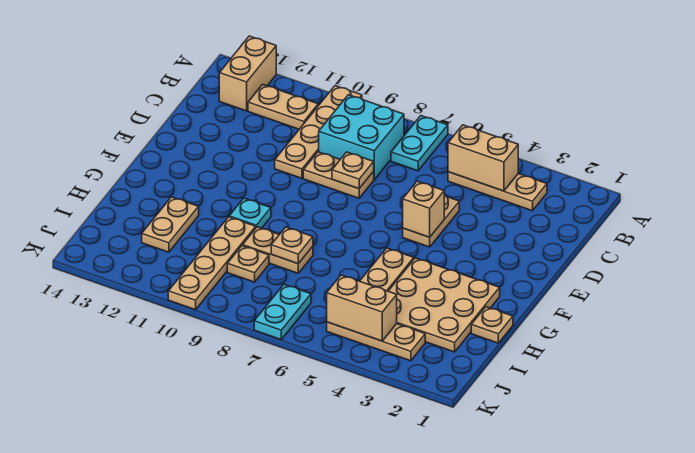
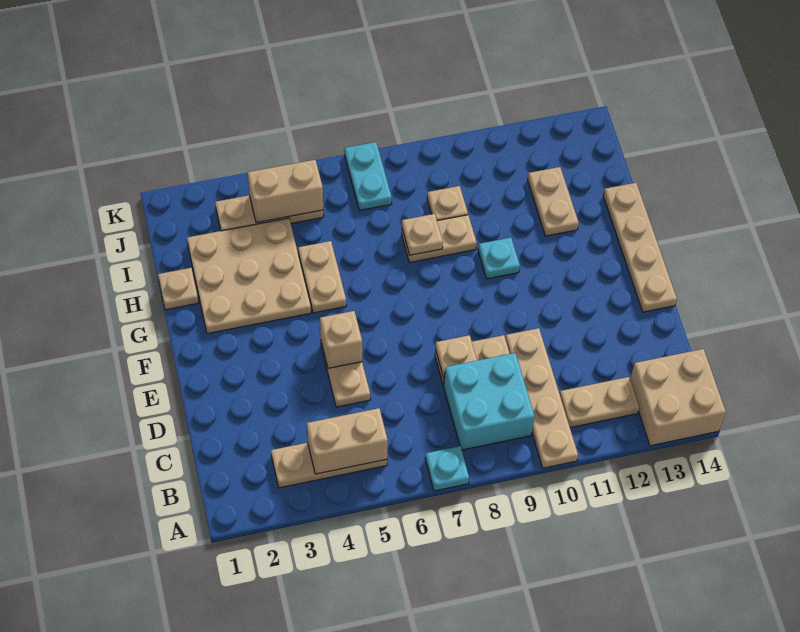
cyan 1x2 plate [391,116,448,171] -> cyan 1x1 plate [425,446,469,491]
tan 1x2 brick [219,36,276,111] -> tan 2x2 brick [630,349,726,446]
tan 1x4 plate [168,217,256,310] -> tan 1x4 plate moved to [603,183,677,312]

